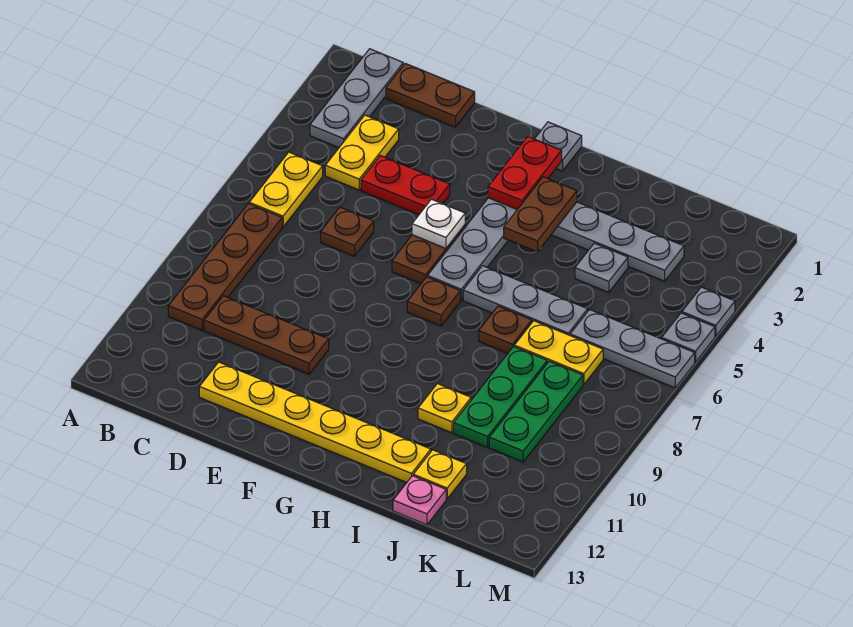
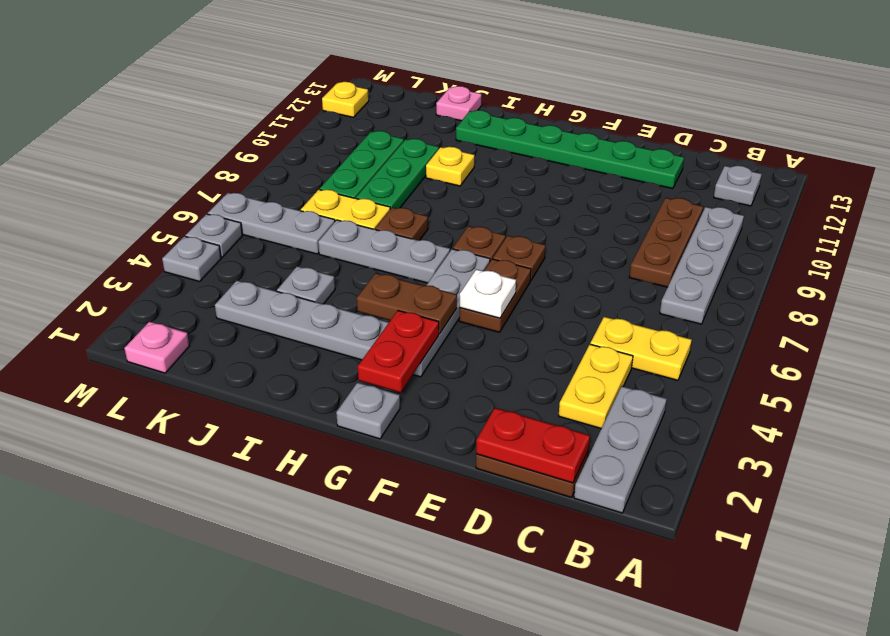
yellow 1x2 plate [249,152,323,227] -> yellow 1x2 plate turned to [590,317,692,380]
brown 1x4 plate [168,204,282,330] -> grey 1x4 plate [660,207,744,324]
none -> grey 1x1 plate [714,166,762,206]
brown 1x3 plate [204,296,329,374] -> brown 1x3 plate turned to [629,198,703,287]
red 1x2 plate [361,156,450,215] -> red 1x2 plate moved to [476,408,590,483]
brown 1x1 plate [321,207,374,256] -> brown 1x1 plate moved to [493,236,546,281]
yellow 1x6 plate [199,362,431,482] -> green 1x6 plate [456,110,684,189]
brown 1x2 plate [504,177,577,252] -> brown 1x2 plate turned to [357,273,457,334]
yellow 1x1 plate [413,450,467,499] -> yellow 1x1 plate moved to [322,82,369,117]
none -> pink 1x1 plate [124,322,189,373]

